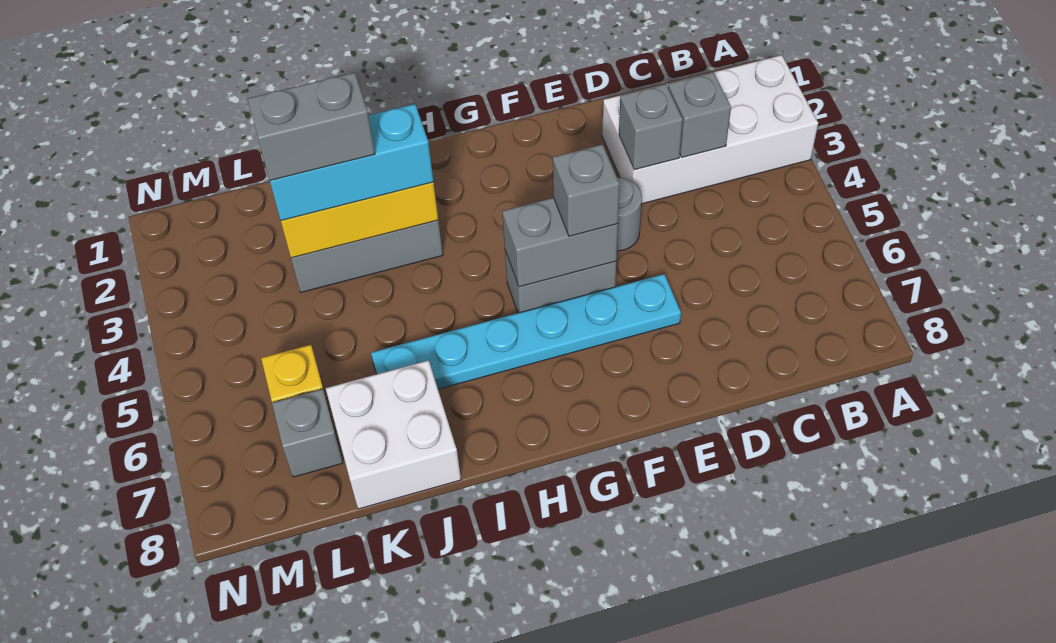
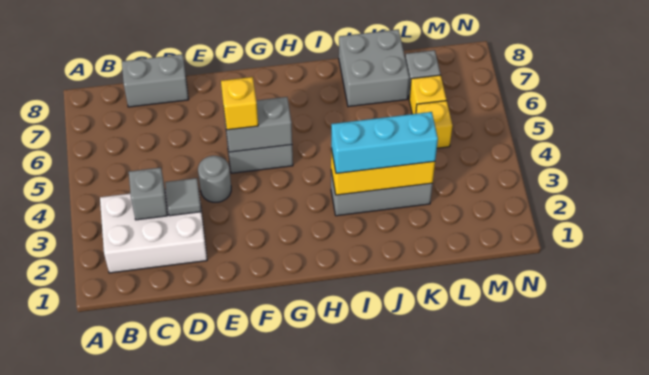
white 2x4 brick [602,55,818,204] -> white 2x3 brick [100,189,207,273]
grey 1x1 brick [619,84,683,170] -> grey 1x1 tile [165,178,201,216]
cyan 1x6 plate [371,274,681,389] -> none
grey 1x1 brick [553,144,620,236] -> yellow 1x1 brick [221,77,258,130]
grey 1x2 brick [248,73,375,181] -> grey 1x2 brick moved to [122,54,189,107]
white 2x2 brick [326,360,461,509] -> grey 2x2 brick [339,29,409,107]
none -> yellow 1x1 brick [416,101,453,148]

